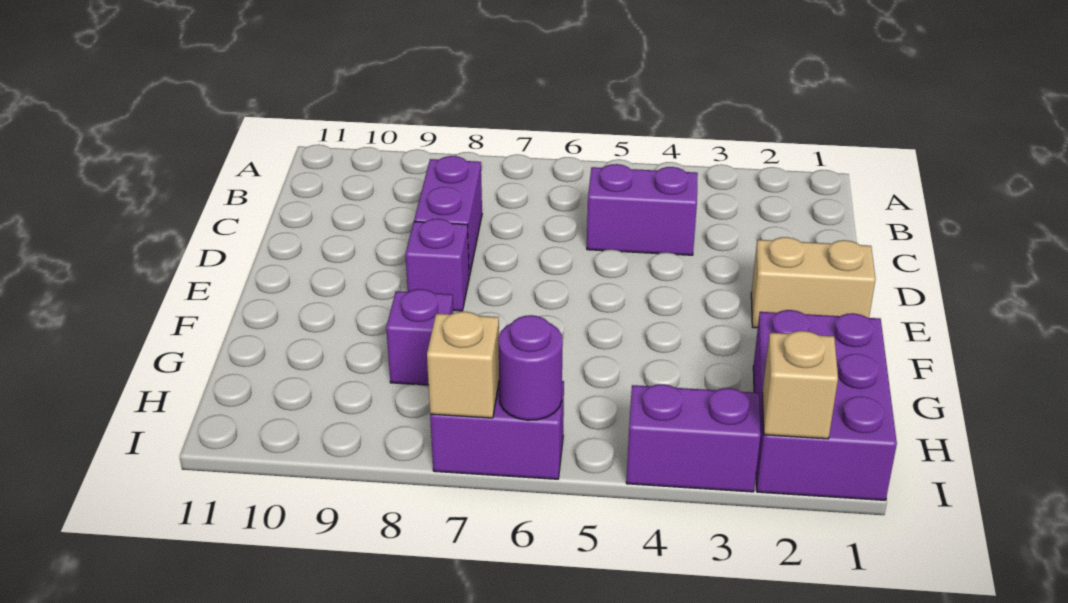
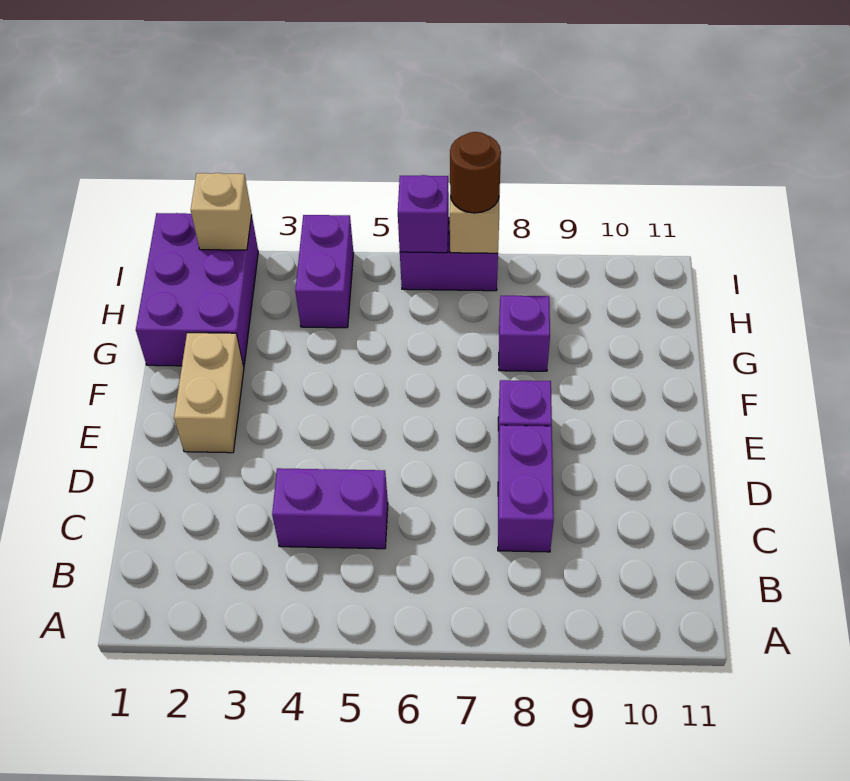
tan 1x2 brick [751,237,876,328] -> tan 1x2 brick turned to [174,333,244,453]
purple 1x2 brick [626,384,761,492] -> purple 1x2 brick turned to [295,215,354,328]
purple 1x1 round brick [498,315,563,420] -> purple 1x1 brick [398,175,449,253]
none -> brown 1x1 round brick [450,132,501,213]

